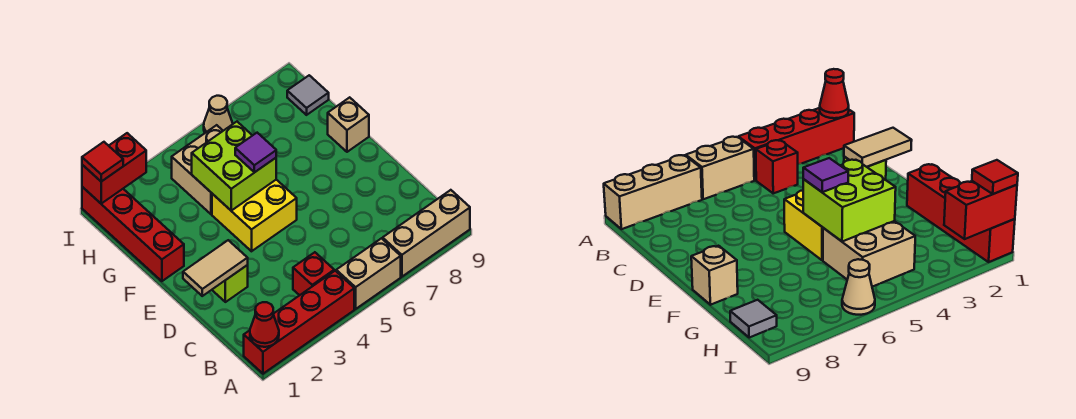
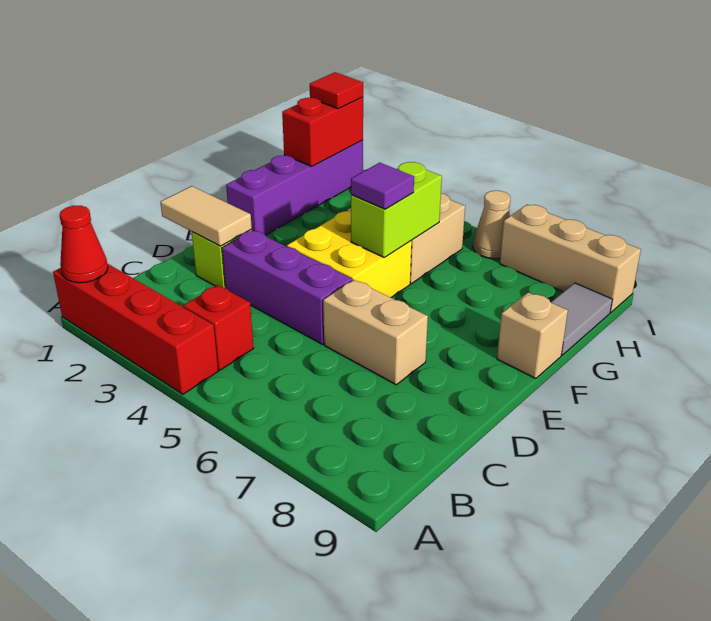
tan 1x2 brick [336,238,401,309] -> tan 1x2 brick moved to [323,280,428,385]
tan 1x3 brick [383,190,470,277] -> tan 1x3 brick moved to [500,205,641,312]
none -> purple 1x3 brick [222,230,352,344]
red 1x4 brick [82,187,184,281] -> purple 1x4 brick [226,140,363,235]
lime 2x2 brick [192,122,276,211] -> lime 1x2 brick [351,162,442,258]
grey 1x1 tile [287,75,329,115] -> grey 1x2 tile [551,283,612,355]
red 1x2 brick [82,133,146,204] -> red 1x2 brick turned to [282,97,363,166]

